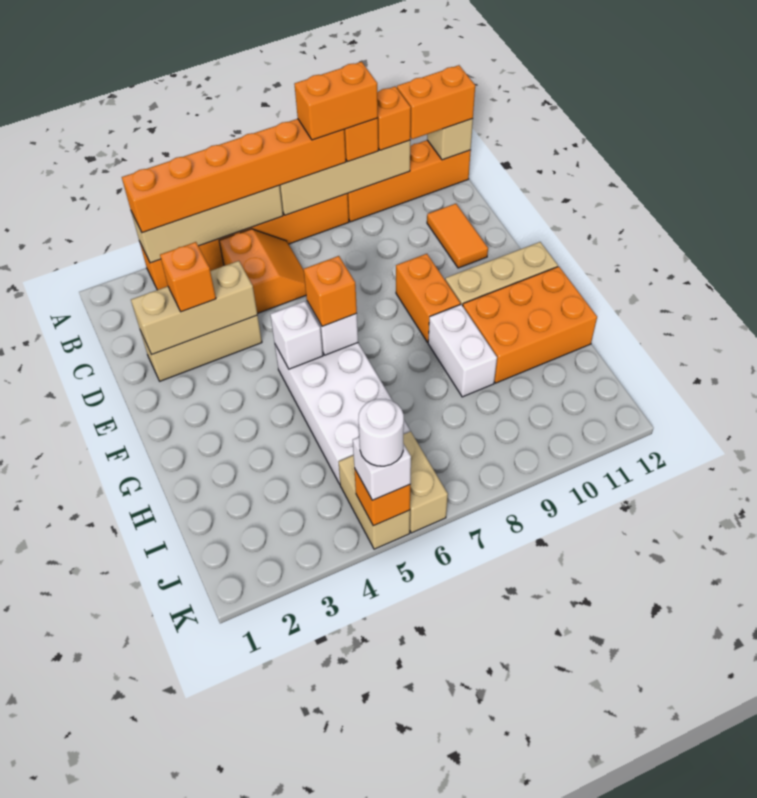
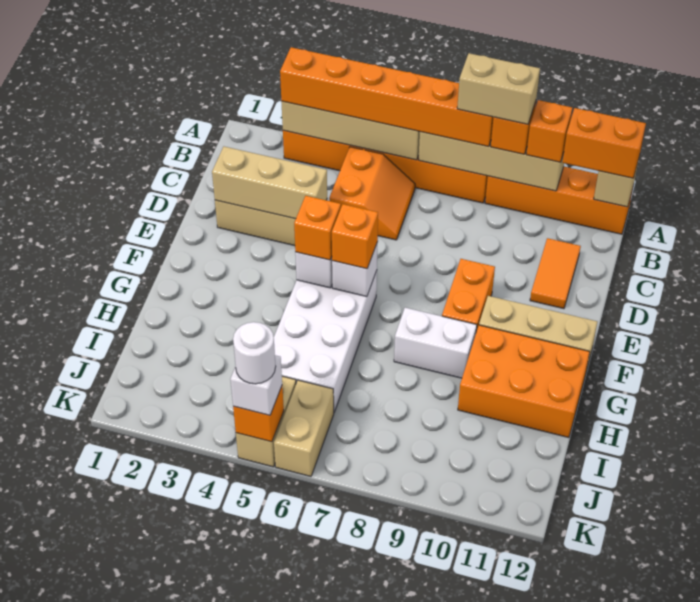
orange 1x2 brick [294,62,378,140] -> tan 1x2 brick [457,53,540,124]
orange 1x1 brick [160,242,216,312] -> orange 1x1 brick moved to [294,196,341,260]
white 1x2 brick [428,304,497,397] -> white 1x2 brick turned to [394,308,477,378]

